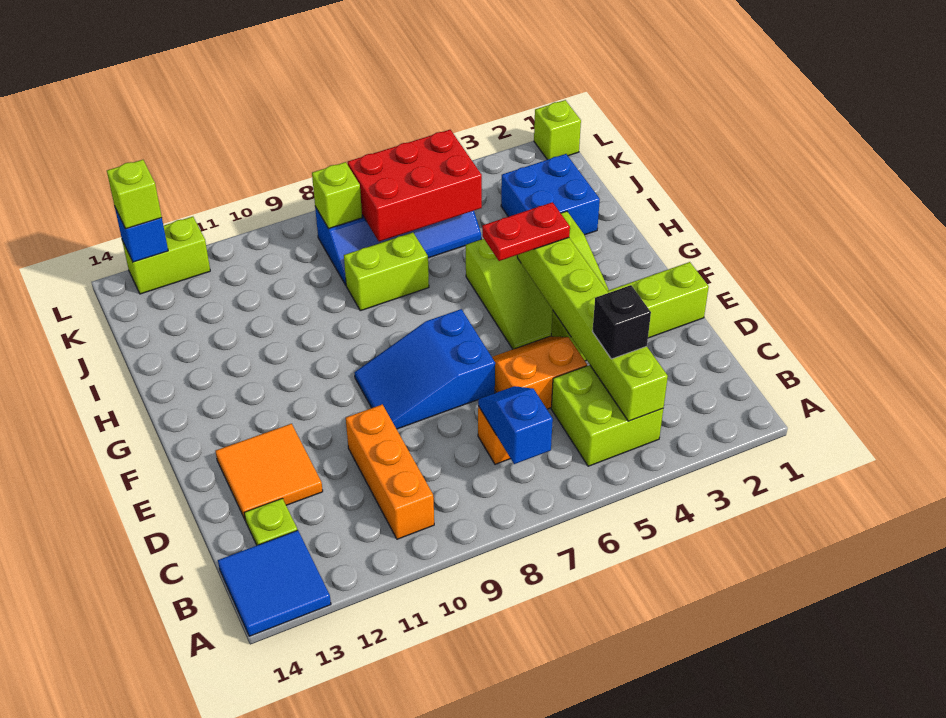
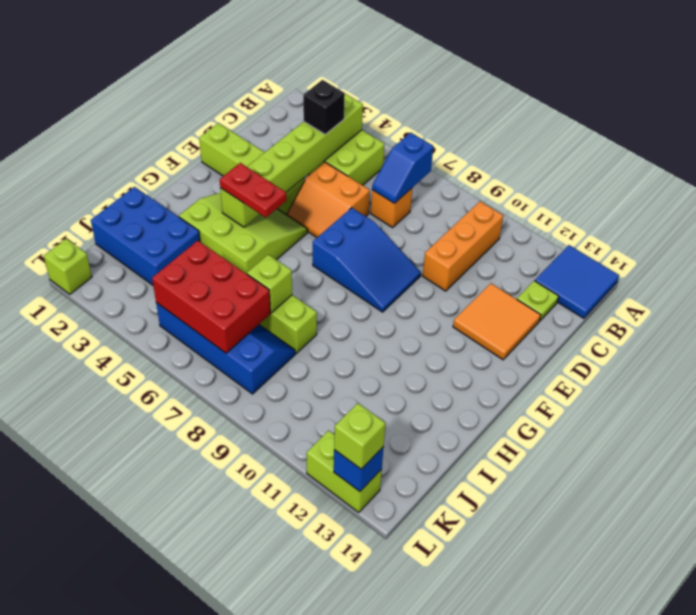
blue 2x2 brick [501,154,600,235] -> blue 2x3 brick [91,187,200,285]
lime 1x1 brick [312,162,362,229] -> lime 1x1 brick moved to [247,255,292,313]

